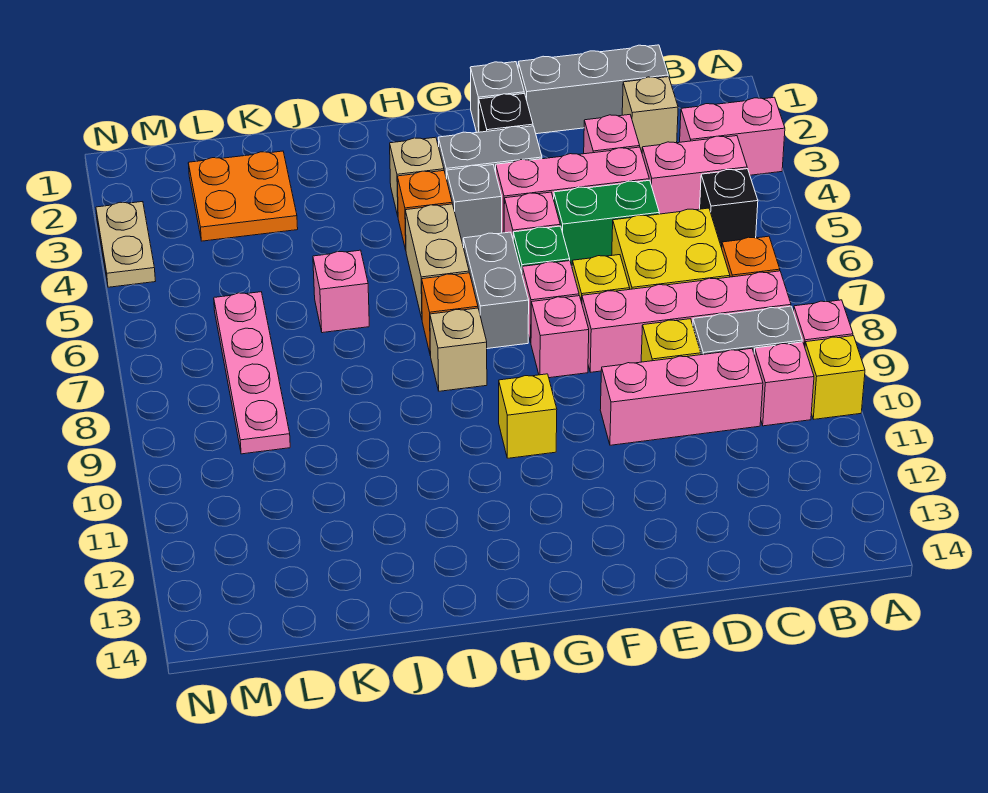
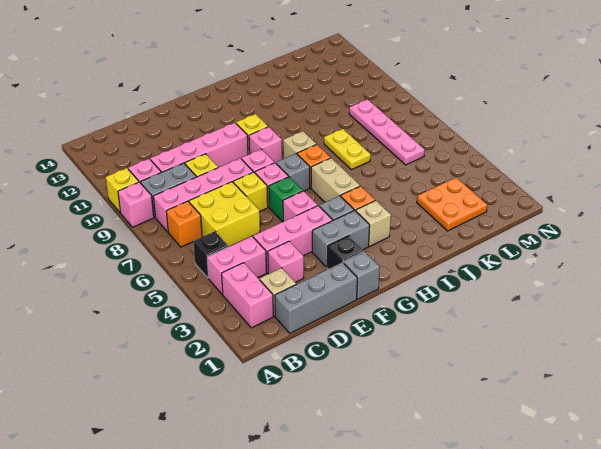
pink 1x2 brick [680,97,785,175] -> pink 1x2 brick turned to [222,263,273,328]
pink 1x3 brick [600,348,763,445] -> pink 1x4 brick [150,123,248,172]
green 1x2 brick [554,180,659,266] -> none
grey 1x2 brick [463,232,529,349] -> grey 1x1 brick [276,154,310,191]
pink 1x1 brick [313,250,369,333] -> pink 1x1 brick moved to [249,127,282,163]
none -> yellow 1x2 plate [324,129,371,170]
tan 1x2 plate [96,202,155,287] -> none

